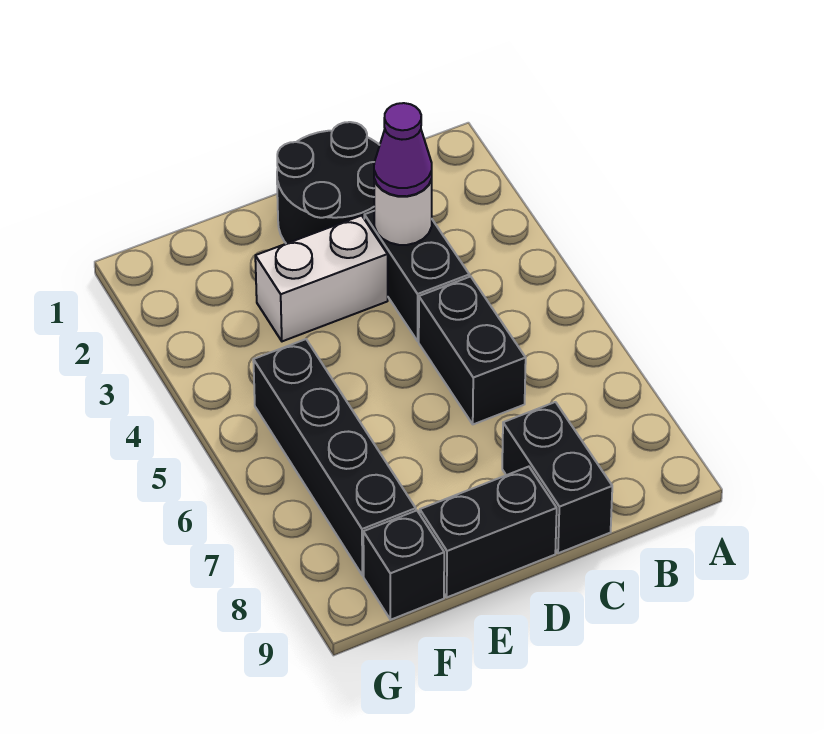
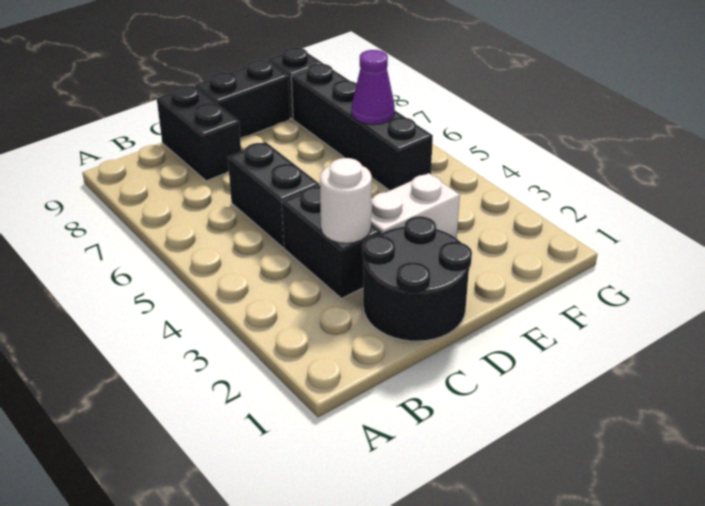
purple 1x1 cone [374,103,432,196] -> purple 1x1 cone moved to [351,50,395,125]

